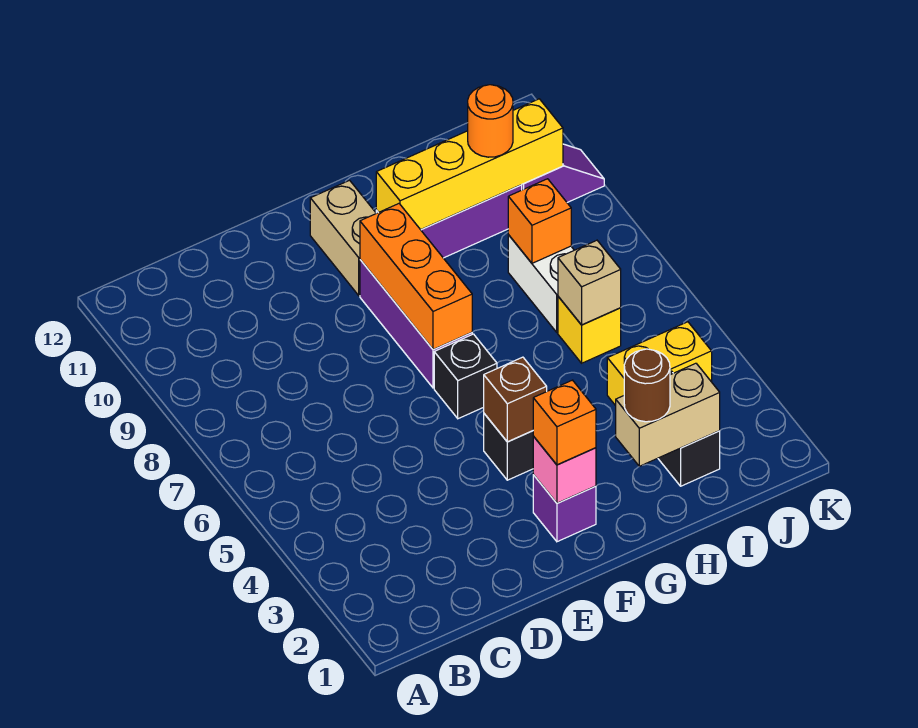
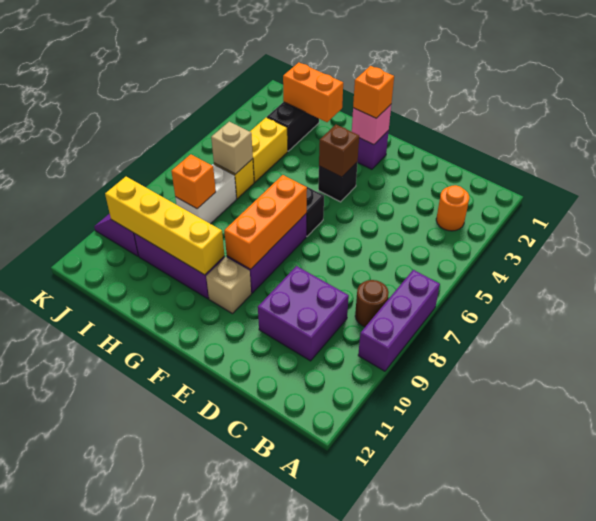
none -> purple 1x3 brick [358,270,440,371]
none -> purple 2x2 brick [258,266,349,361]
tan 1x2 brick [310,180,376,296] -> tan 1x1 brick [206,257,251,314]
tan 1x2 brick [616,363,720,466] -> orange 1x2 brick [283,62,343,122]
brown 1x1 round brick [624,349,670,422] -> brown 1x1 round brick moved to [355,280,389,327]
yellow 1x2 brick [607,322,712,406] -> yellow 1x2 brick turned to [250,117,288,182]
orange 1x1 round brick [468,85,513,157] -> orange 1x1 round brick moved to [436,185,469,231]

